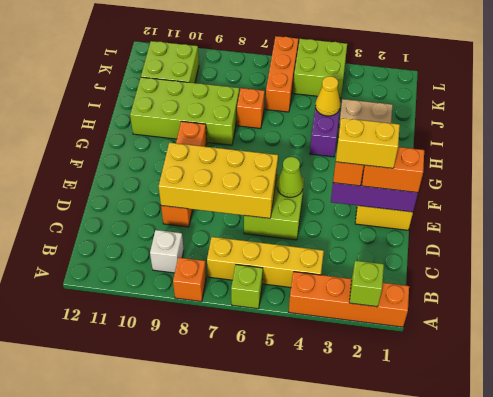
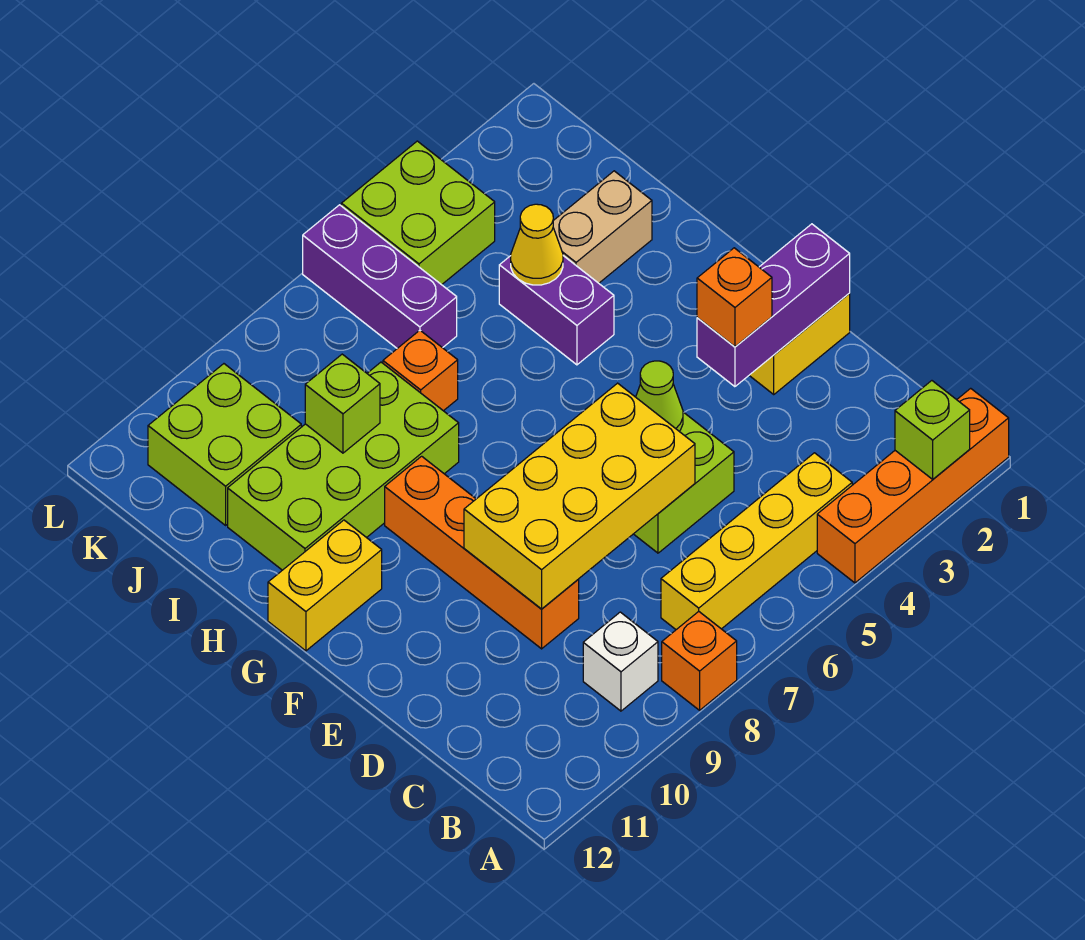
lime 1x1 brick [231,265,263,309] -> lime 1x1 brick moved to [305,354,380,453]
orange 1x2 brick [362,147,424,193] -> none
yellow 1x2 brick [336,118,400,168] -> yellow 1x2 brick moved to [268,520,382,651]
orange 1x3 brick [266,36,298,112] -> purple 1x3 brick [303,205,457,348]

